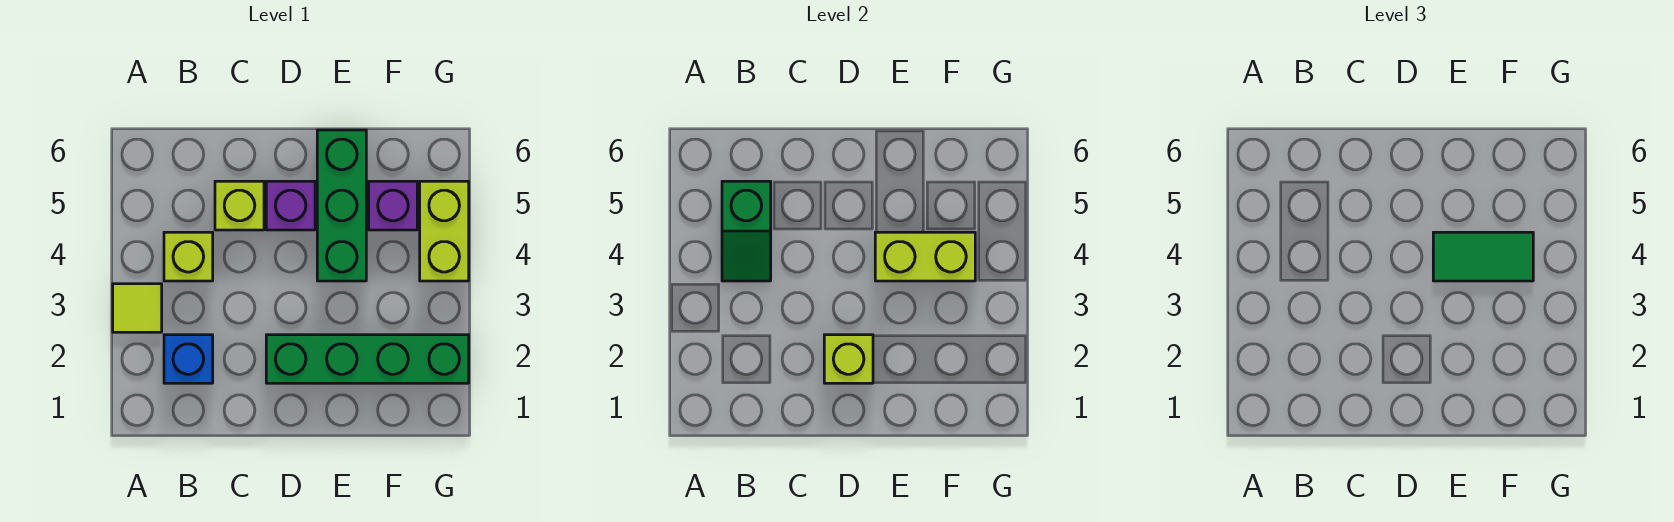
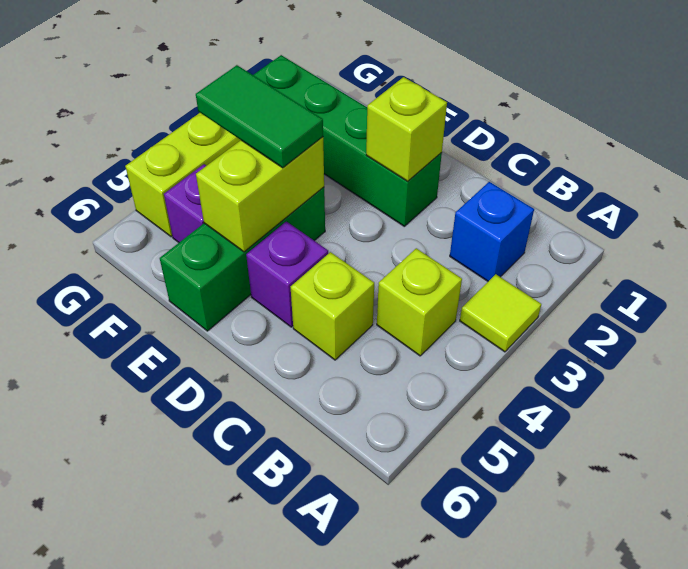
green 1x2 slope [722,181,771,281] -> none
lime 1x2 brick [875,232,975,281] -> lime 1x2 brick turned to [196,137,324,252]

